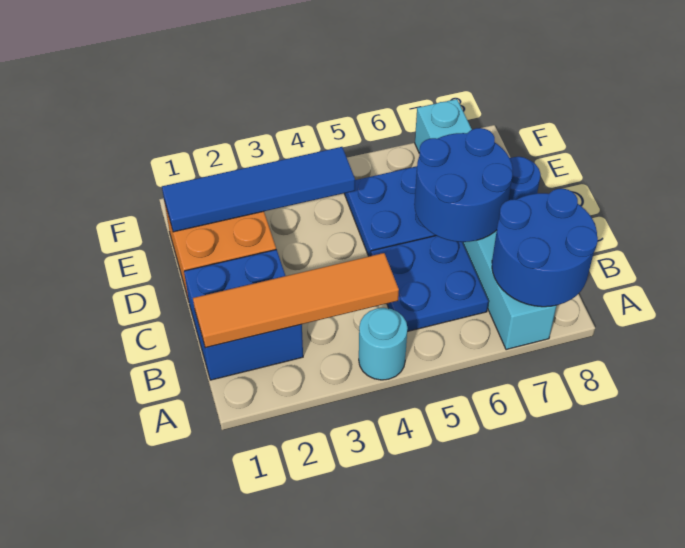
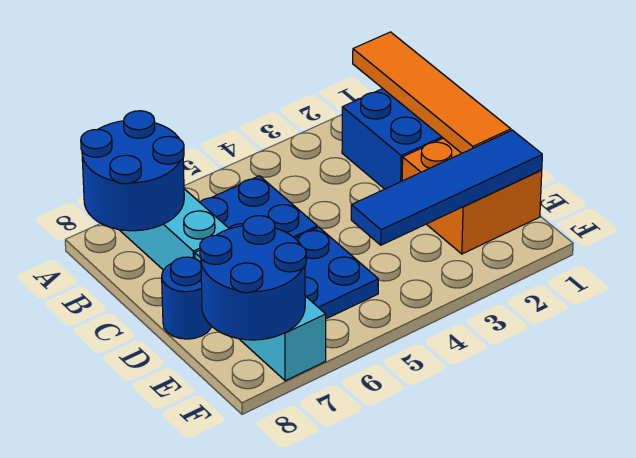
cyan 1x1 round brick [359,308,408,380] -> none
orange 1x4 tile [193,253,399,348] -> orange 1x4 tile turned to [353,32,511,153]
blue 2x2 round brick [414,128,513,242] -> blue 2x2 round brick moved to [200,216,306,340]

